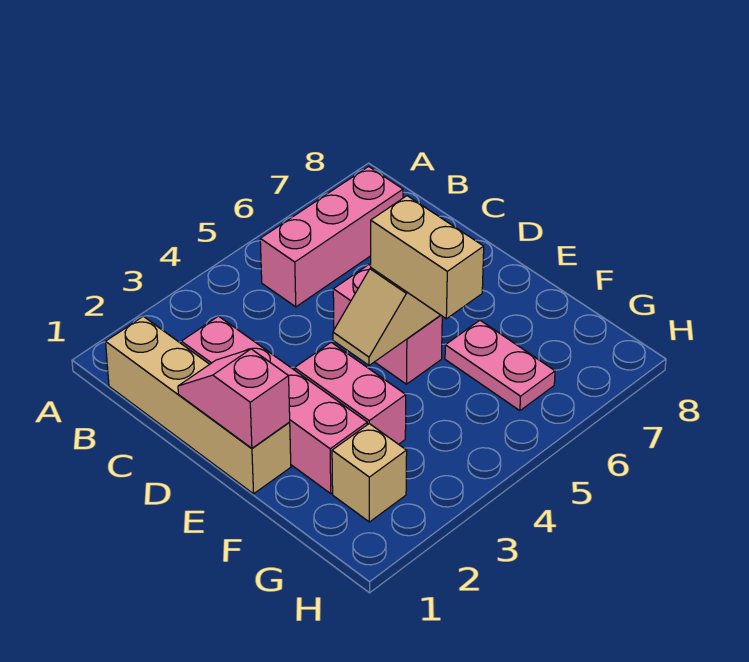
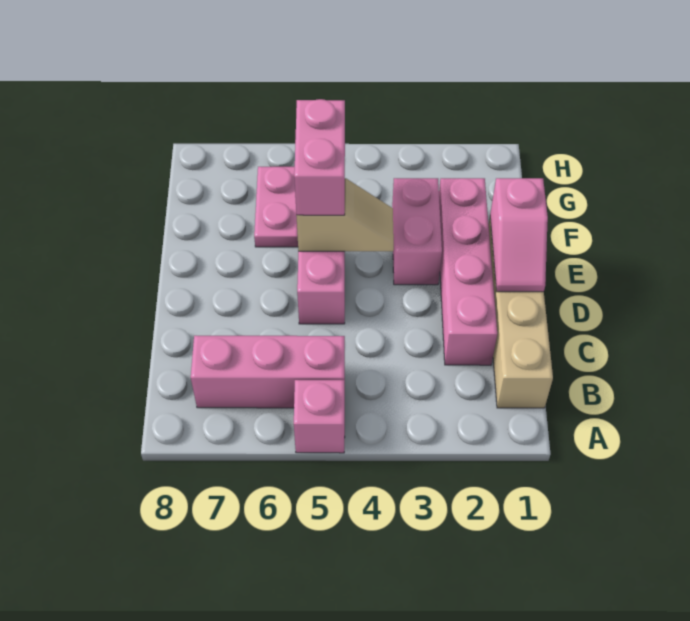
none -> pink 1x1 brick [294,380,345,453]
tan 1x2 brick [370,196,484,319] -> pink 1x2 brick [294,99,345,215]
tan 1x1 brick [332,424,407,522] -> none

